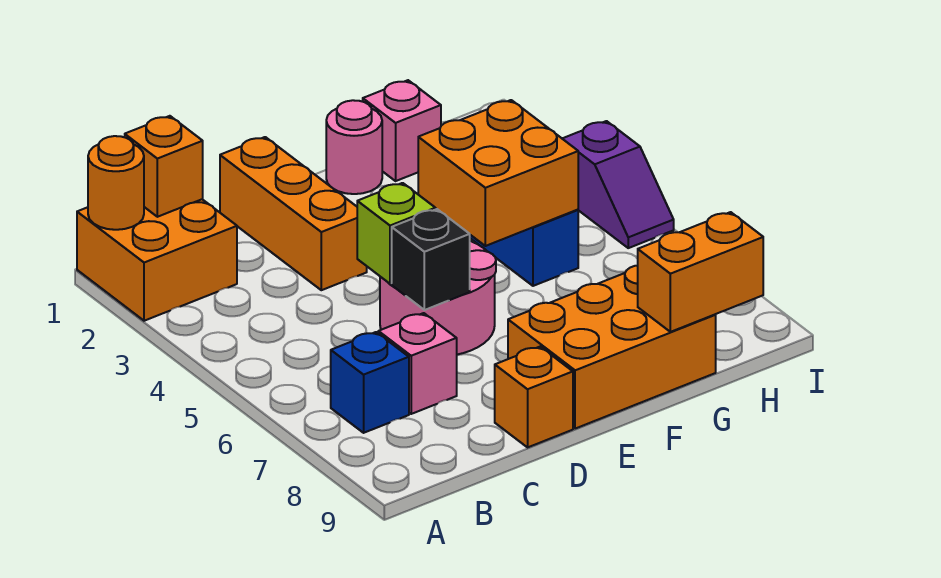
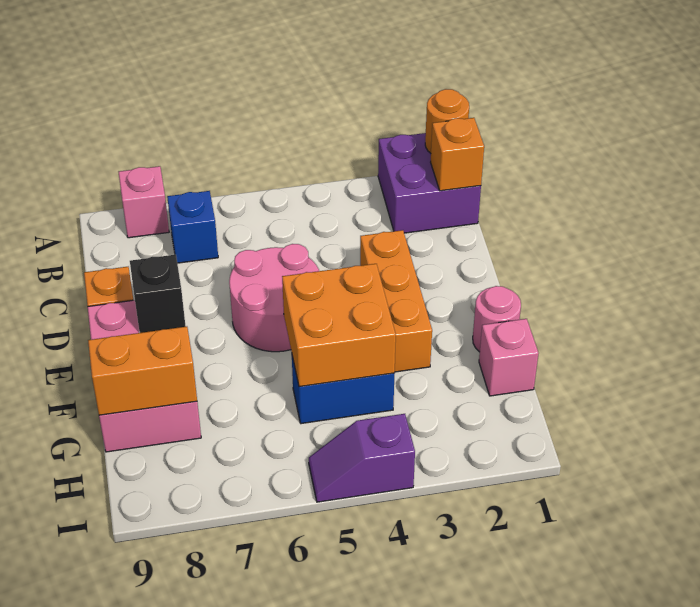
orange 2x2 brick [77,199,237,321] -> purple 2x2 brick [378,133,481,233]
pink 1x1 brick [378,313,457,414] -> pink 1x1 brick moved to [119,166,169,238]
orange 1x3 brick [220,137,367,290] -> orange 1x3 brick turned to [360,230,432,372]
lime 1x1 brick [357,183,435,284] -> none
black 1x1 brick [392,209,470,310] -> black 1x1 brick moved to [130,255,186,333]
orange 2x3 brick [508,265,716,429] -> pink 2x3 brick [88,300,201,452]
orange 1x2 brick [638,212,763,332] -> orange 1x2 brick turned to [88,327,197,415]

